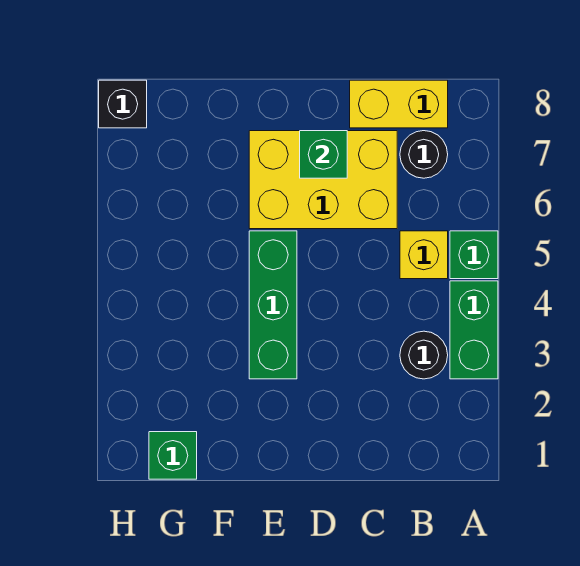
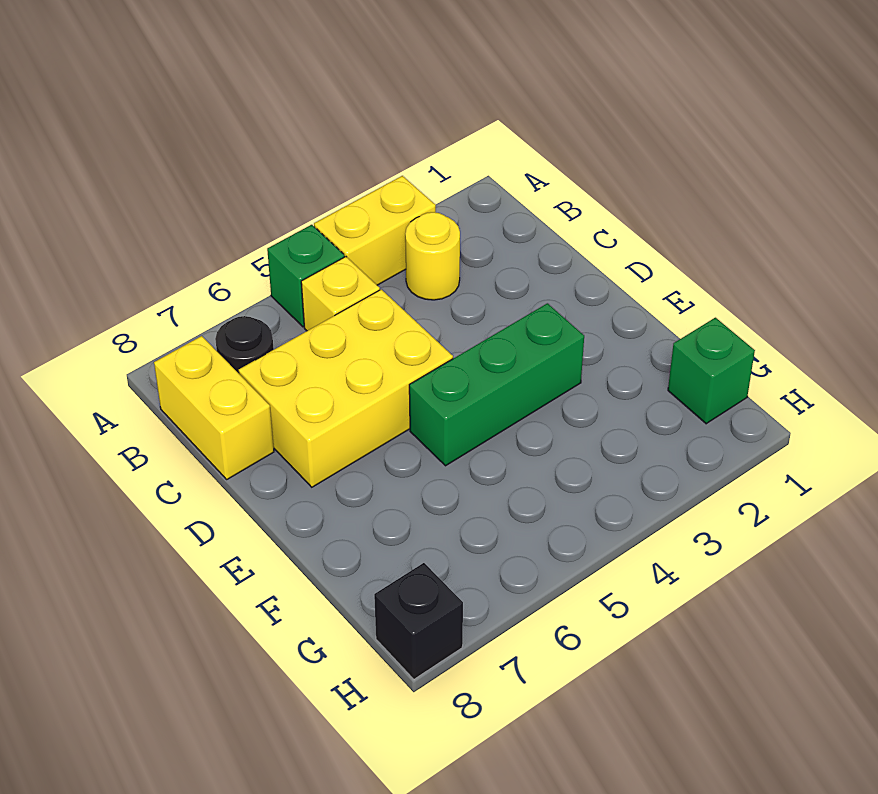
green 1x2 brick [450,281,498,379] -> yellow 1x2 brick [314,176,436,285]
black 1x1 round brick [400,331,448,379] -> yellow 1x1 round brick [405,212,460,300]
yellow 2x3 brick [249,131,397,229] -> yellow 2x3 brick turned to [239,289,453,487]
green 1x1 brick [300,131,347,178] -> none

